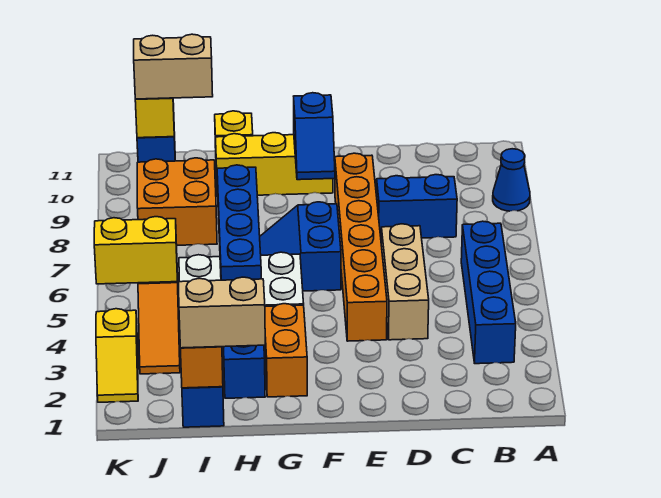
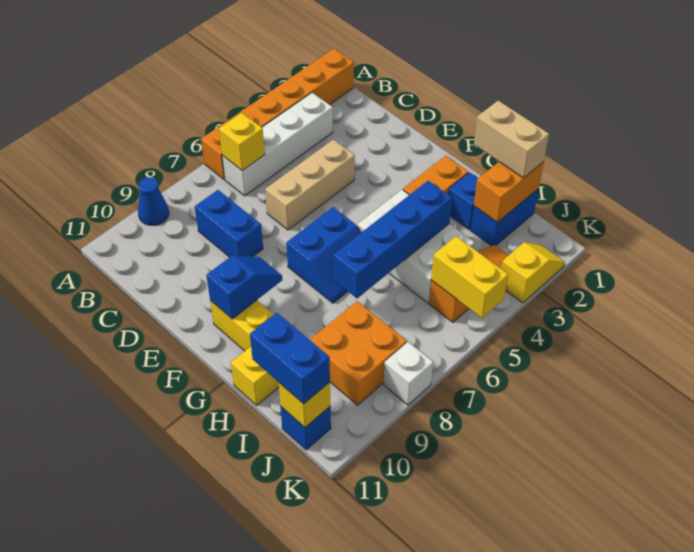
blue 1x4 brick [461,221,516,364] -> white 1x4 brick [222,93,333,196]
none -> yellow 1x1 brick [219,113,265,170]
orange 1x6 brick [335,153,387,341] -> orange 1x6 brick moved to [201,49,354,179]
tan 1x2 brick [134,34,213,99] -> blue 1x2 brick [250,313,330,404]
none -> white 1x1 brick [384,342,433,405]

